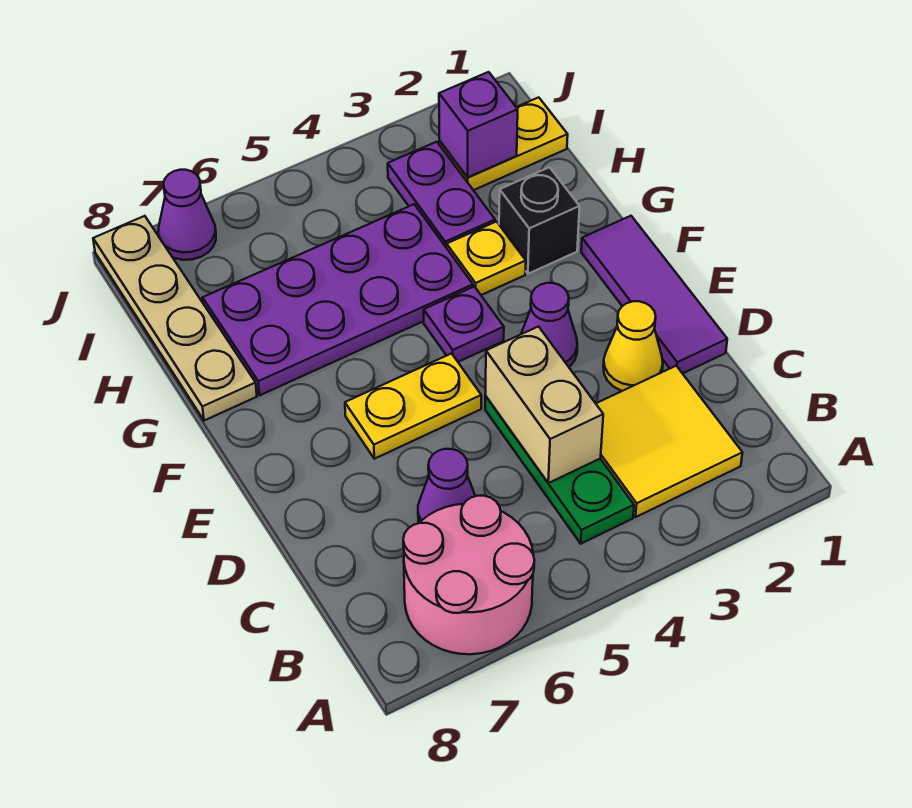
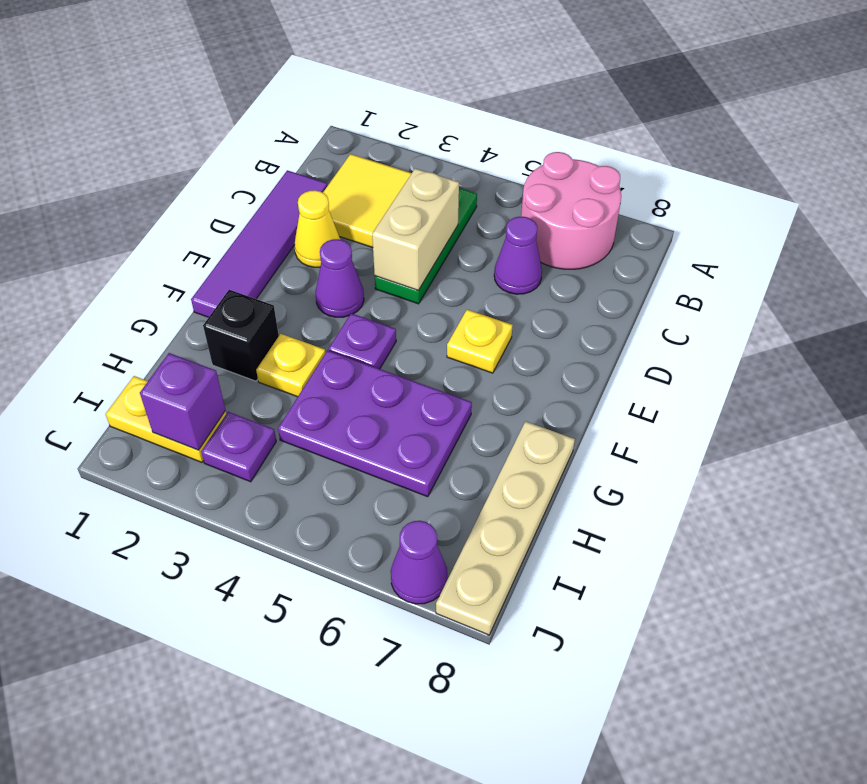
purple 1x3 tile [581,216,727,373] -> purple 1x4 tile [191,170,327,317]
yellow 1x2 plate [345,354,481,459] -> yellow 1x1 plate [447,310,513,373]
purple 2x4 plate [203,204,473,395] -> purple 2x3 plate [278,350,472,497]
purple 1x2 plate [388,142,495,248] -> purple 1x1 plate [201,412,276,482]

